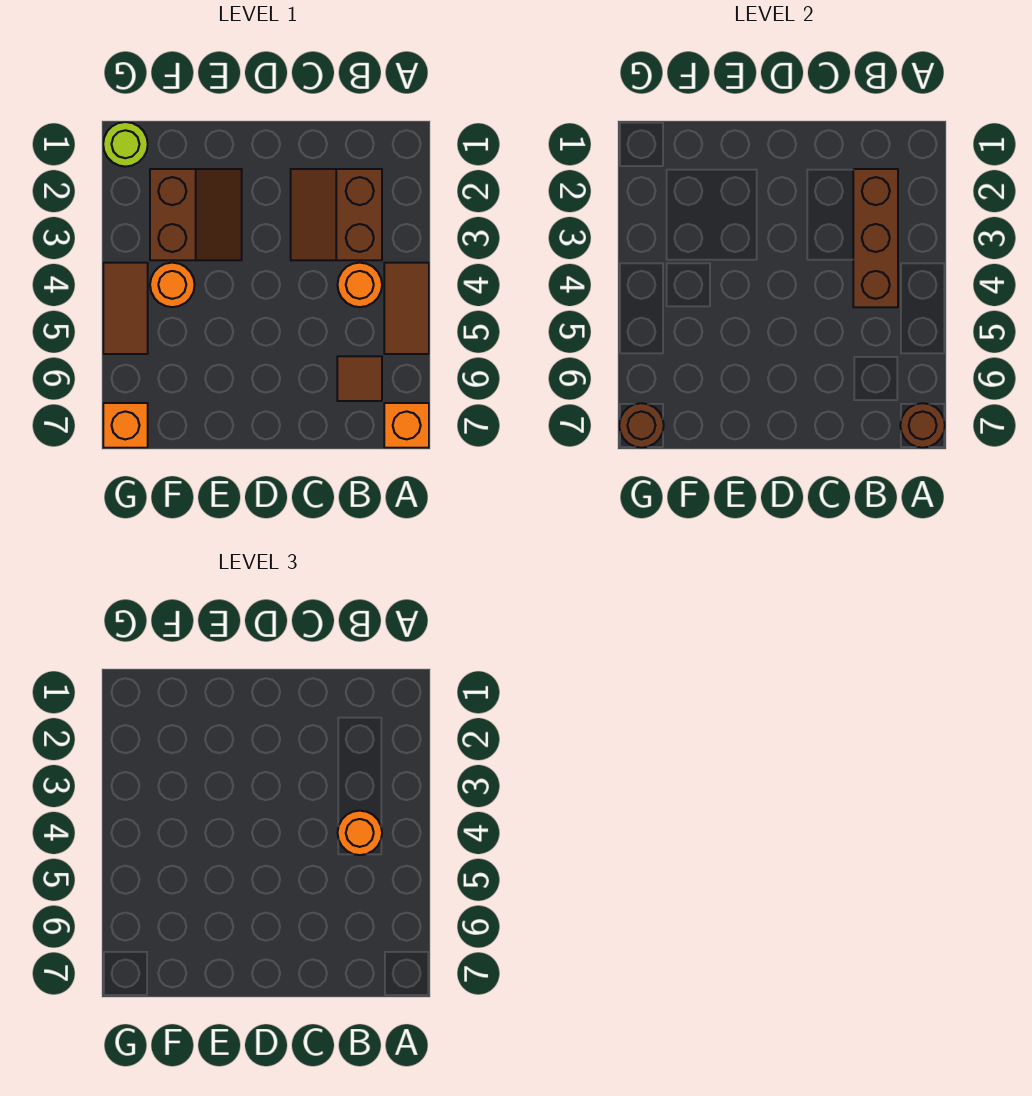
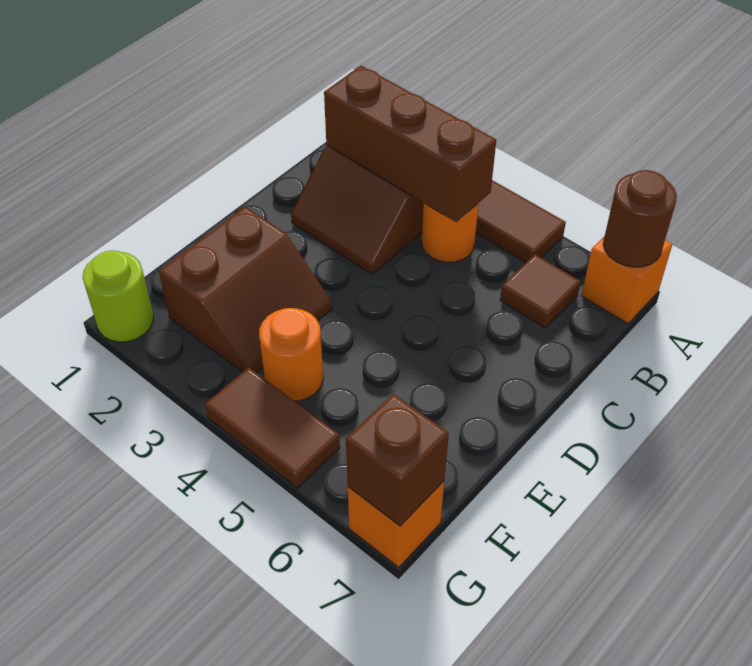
orange 1x1 round brick [338,811,382,855] -> none
brown 2x2 slope [150,169,242,260] -> brown 2x2 slope turned to [159,207,332,373]
brown 1x1 round brick [619,403,664,448] -> brown 1x1 brick [346,394,449,526]

